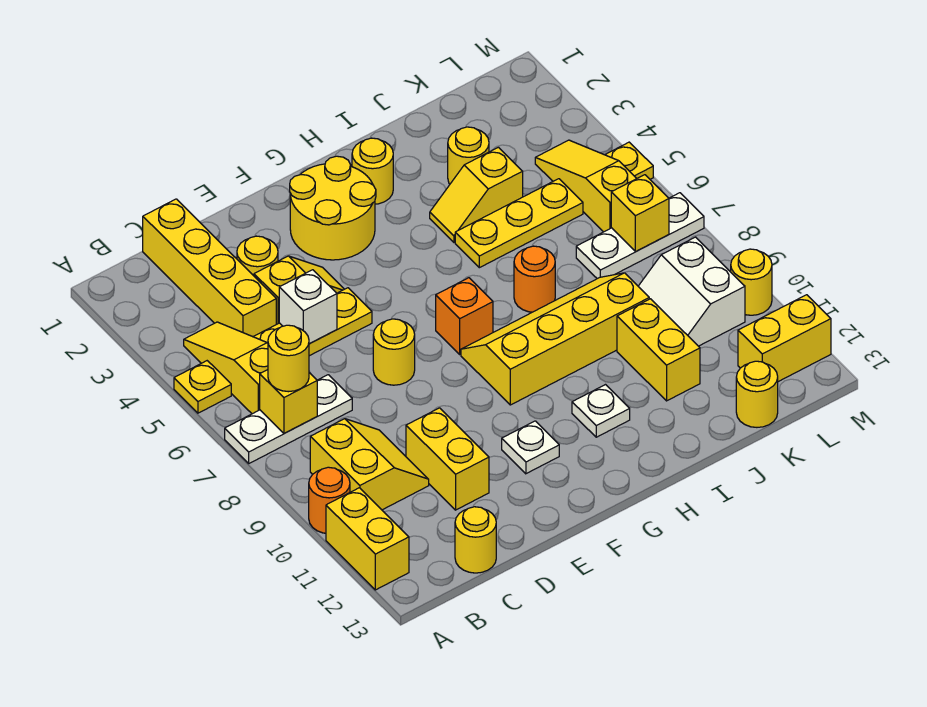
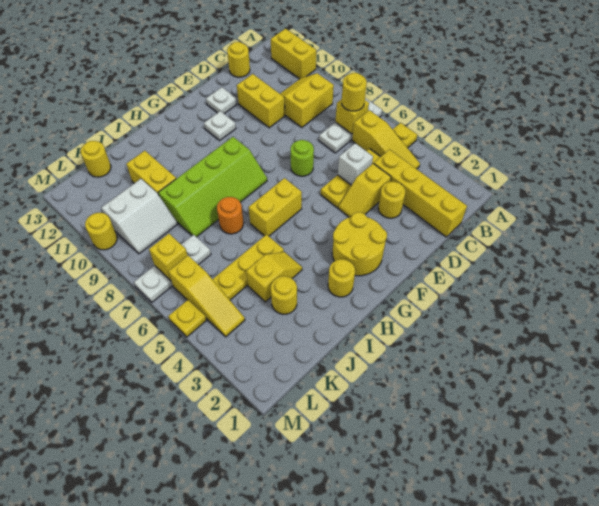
orange 1x1 round brick [309,467,350,533] -> none
yellow 2x2 slope [310,419,429,510] -> yellow 2x2 slope turned to [280,73,334,127]
yellow 1x1 round brick [373,319,415,385] -> lime 1x1 round brick [291,140,314,176]
orange 1x1 brick [436,278,493,354] -> none
yellow 2x4 slope [461,273,649,405] -> lime 2x4 slope [158,137,267,237]
white 1x1 plate [572,385,630,437] -> white 1x1 plate moved to [206,87,237,113]
white 2x2 slope [638,237,745,346] -> white 2x2 slope turned to [101,179,177,254]
yellow 1x2 brick [738,295,831,382] -> yellow 1x2 brick moved to [249,178,302,236]

